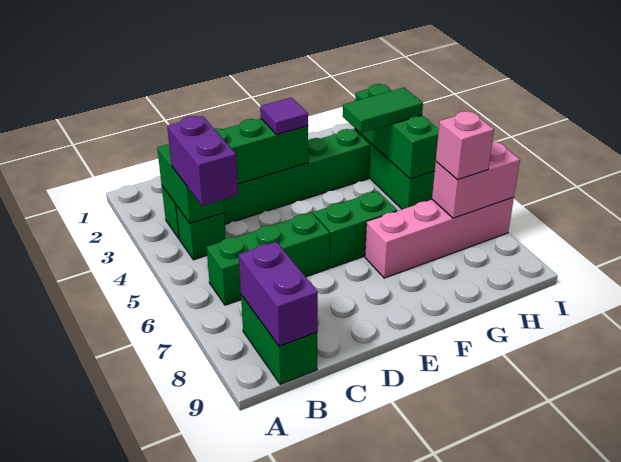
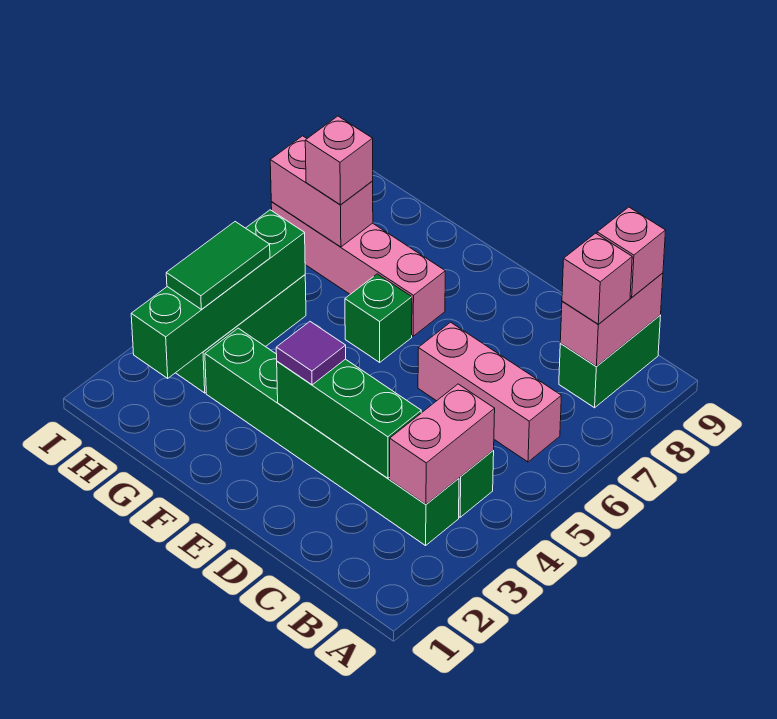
green 1x2 brick [157,144,224,223] -> pink 1x2 brick [390,384,495,504]
purple 1x2 brick [167,116,238,206] -> none
green 1x3 brick [206,213,330,305] -> pink 1x3 brick [418,322,561,462]
purple 1x2 brick [239,242,318,347] -> pink 1x2 brick [560,273,663,367]
none -> pink 1x1 brick [562,233,632,324]
none -> pink 1x1 brick [597,207,666,297]
green 1x2 brick [313,191,397,268] -> green 1x1 brick [345,274,412,362]
green 1x2 tile [343,88,423,133] -> green 1x2 tile turned to [166,222,270,310]
green 1x3 brick [355,84,439,179] -> green 1x4 brick [131,210,305,378]

